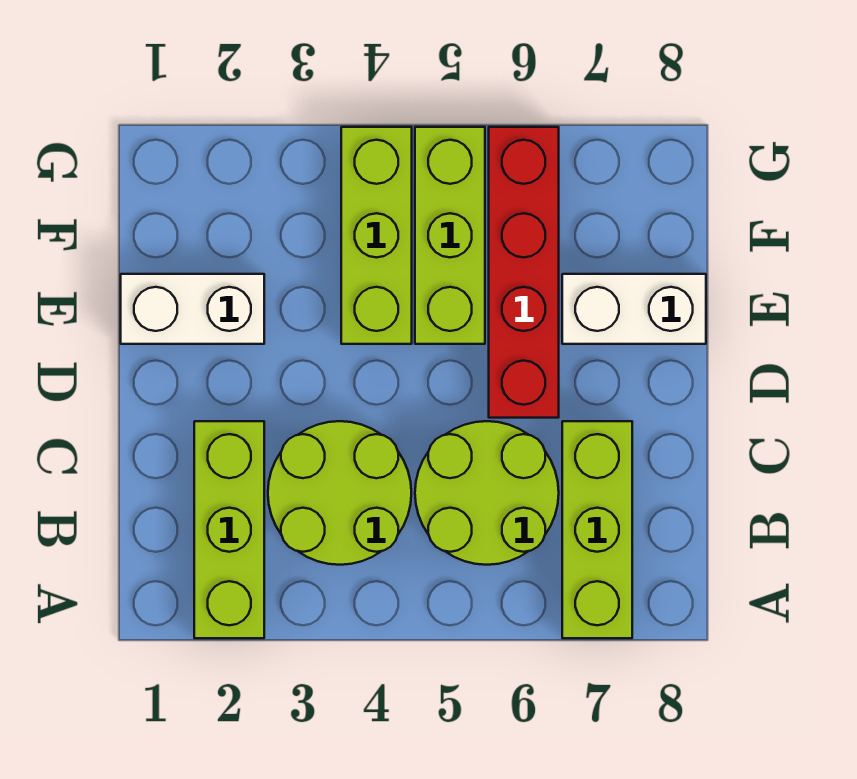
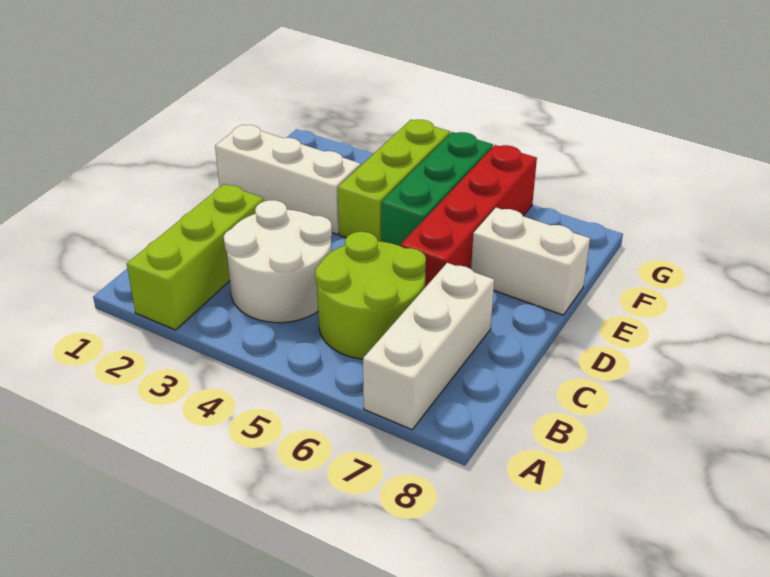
lime 1x3 brick [562,421,632,638] -> white 1x3 brick [363,263,494,430]
lime 2x2 round brick [268,421,411,565] -> white 2x2 round brick [224,200,332,323]
white 1x2 brick [121,274,264,344] -> white 1x3 brick [215,125,361,234]
lime 1x3 brick [415,127,485,344] -> green 1x3 brick [381,132,493,246]

